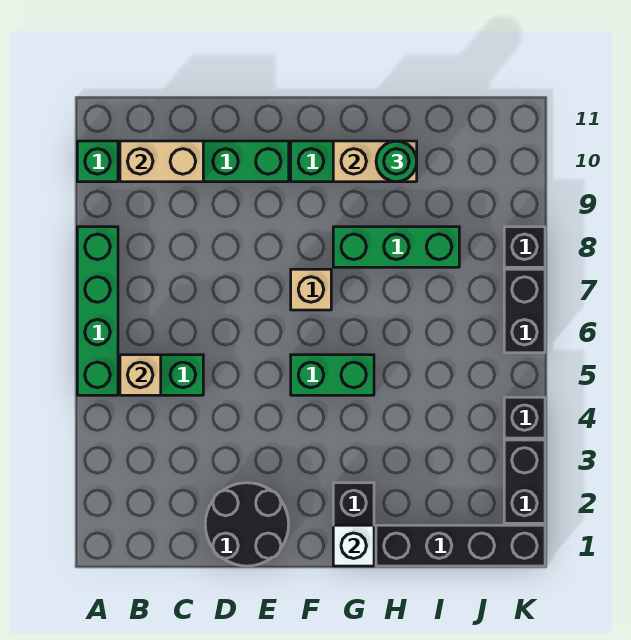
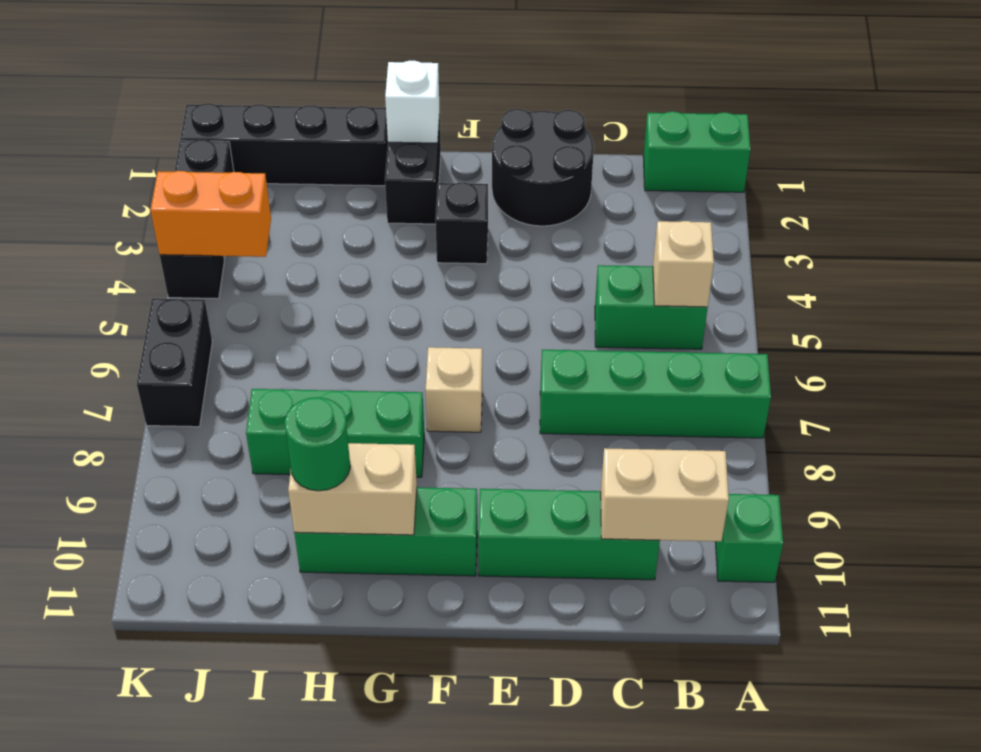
green 1x4 brick [77,227,118,395] -> green 1x4 brick turned to [540,350,771,438]
green 1x2 brick [291,355,374,395] -> green 1x2 brick moved to [643,112,751,192]
none -> orange 1x2 brick [151,171,271,257]
black 1x1 brick [504,227,545,267] -> black 1x1 brick moved to [435,182,488,264]

